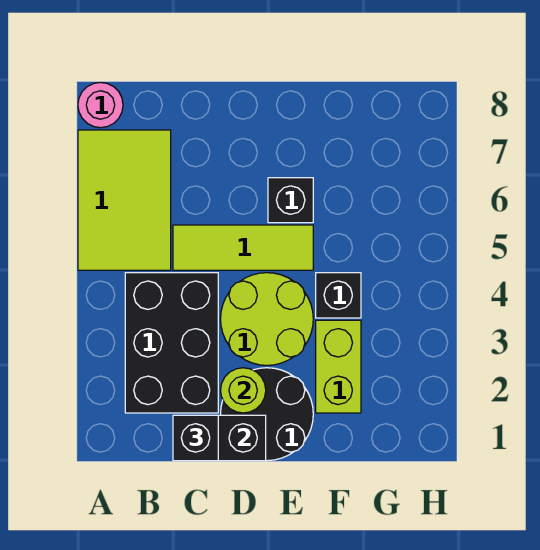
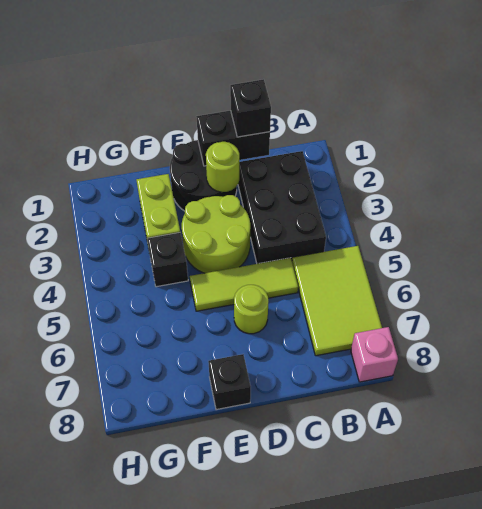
pink 1x1 round brick [78,82,123,128] -> pink 1x1 brick [351,327,398,382]
none -> lime 1x1 round brick [234,285,268,334]
black 1x1 brick [268,178,313,223] -> black 1x1 brick moved to [208,354,251,410]

